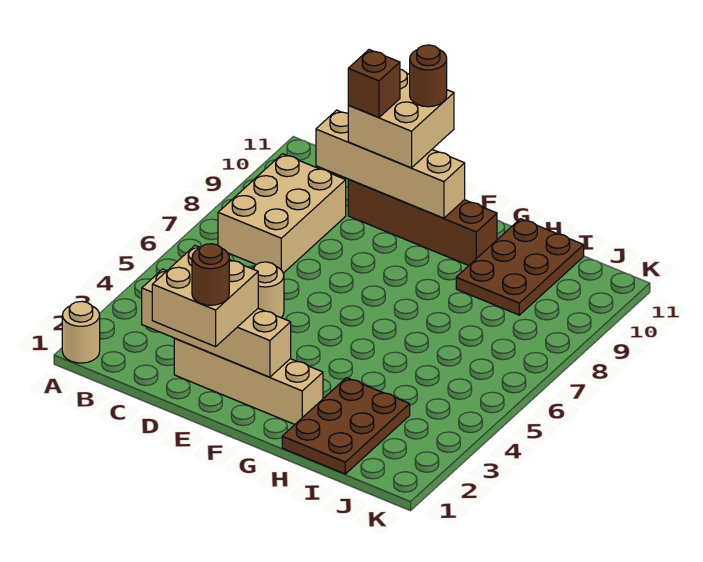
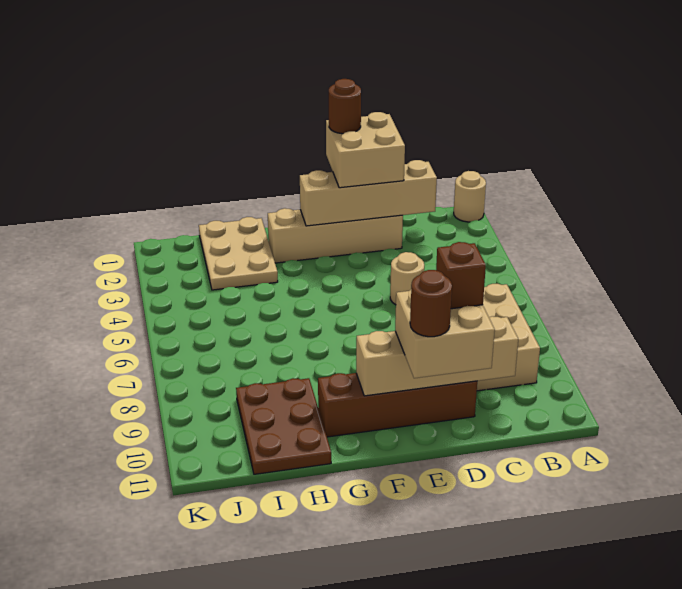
brown 2x3 plate [282,378,410,474] -> tan 2x3 plate [199,217,278,290]

